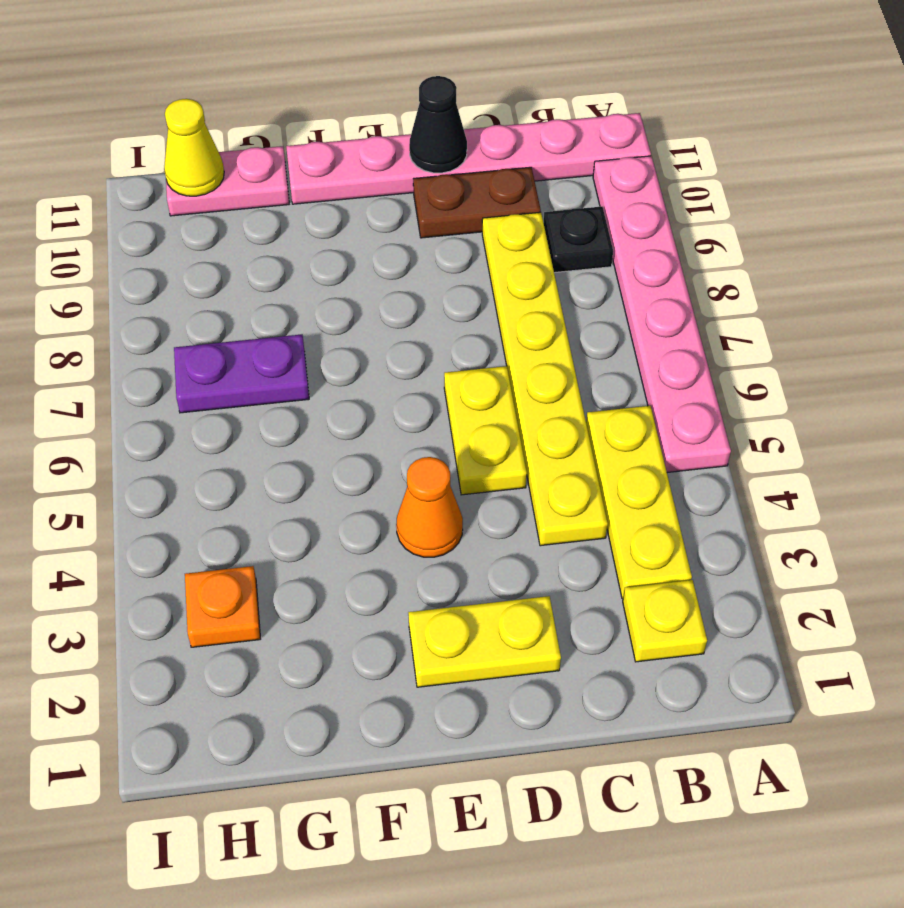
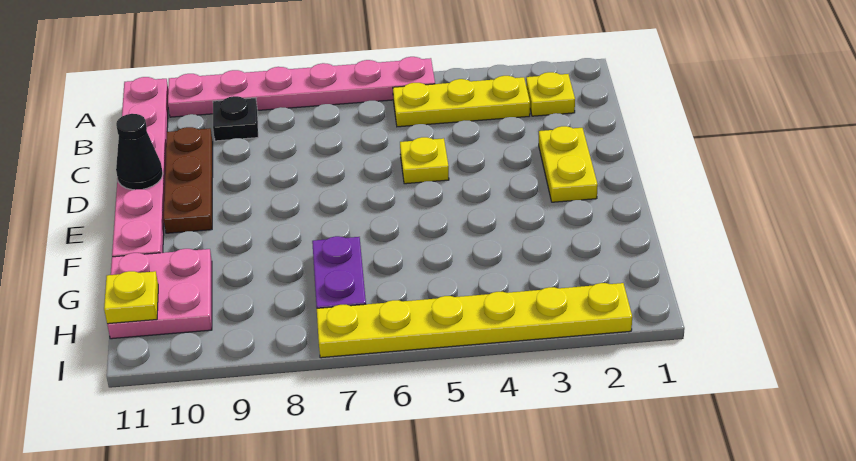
yellow 1x6 plate [482,212,608,546] -> yellow 1x6 plate moved to [317,283,632,358]
brown 1x2 plate [413,167,541,238] -> brown 1x3 plate [164,127,213,233]
yellow 1x2 plate [444,366,527,495] -> yellow 1x1 plate [400,137,449,184]
orange 1x1 cone [396,457,463,557] -> none
pink 1x2 plate [166,146,289,216] -> pink 2x2 plate [107,249,212,339]
orange 1x1 plate [185,566,261,647] -> none
yellow 1x1 cone [164,99,224,196] -> yellow 1x1 plate [104,271,158,324]

